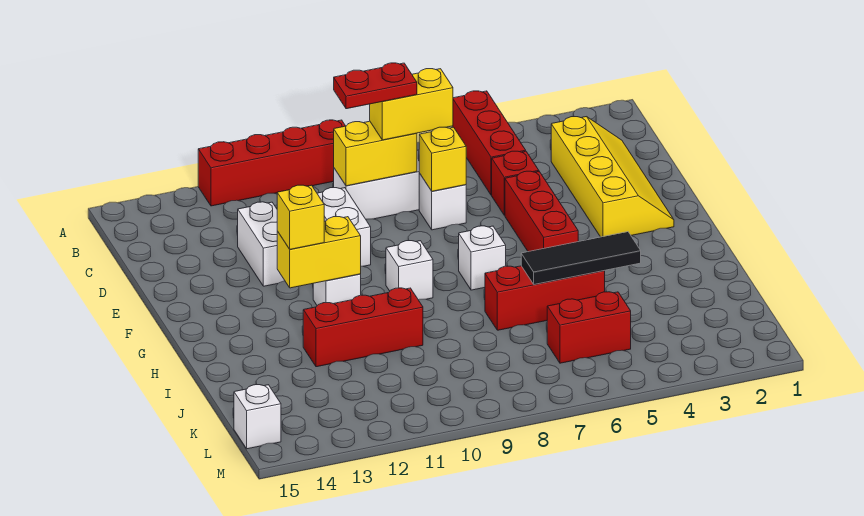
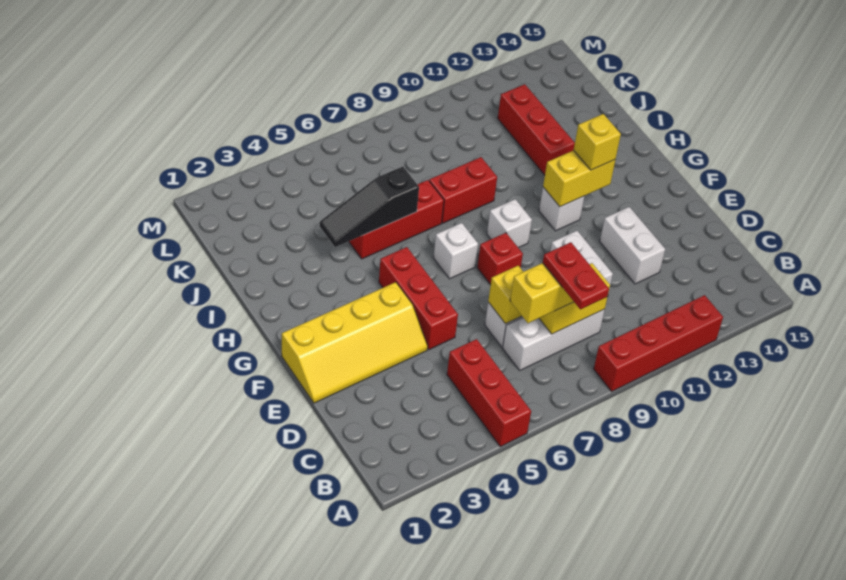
yellow 2x4 slope [551,117,674,237] -> yellow 2x4 slope turned to [282,282,428,403]
red 1x2 plate [334,63,417,109] -> red 1x2 plate turned to [543,242,609,309]
red 1x1 brick [492,151,539,215] -> red 1x1 brick moved to [477,233,523,285]
black 1x3 tile [521,232,641,284] -> black 1x3 slope [320,167,419,247]
red 1x3 brick [303,288,423,367] -> red 1x3 brick turned to [498,84,575,175]
red 1x2 brick [547,292,631,363] -> red 1x2 brick moved to [429,157,497,223]
white 1x1 brick [234,385,281,449] -> none

